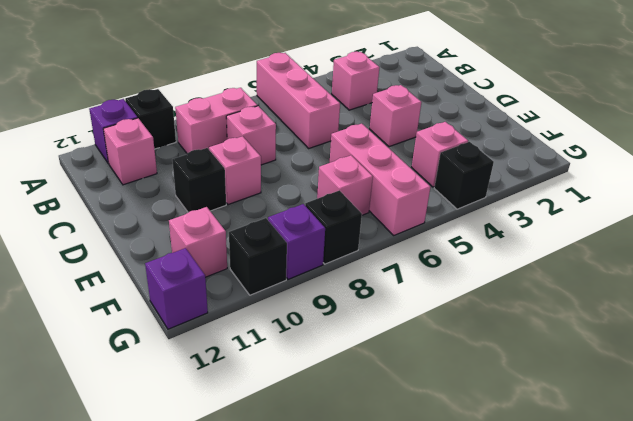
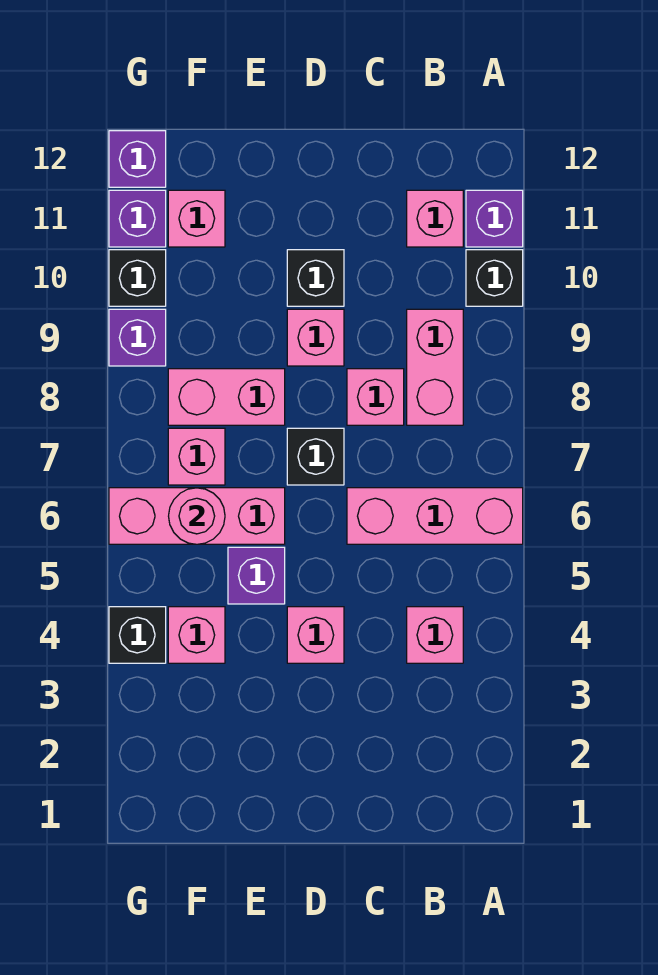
none -> purple 1x1 brick [228,547,285,604]
none -> pink 1x2 brick [168,369,285,425]
none -> pink 1x1 round brick [169,488,225,544]
black 1x1 brick [305,190,362,264] -> black 1x1 brick moved to [287,428,344,485]
none -> purple 1x1 brick [109,190,166,247]

